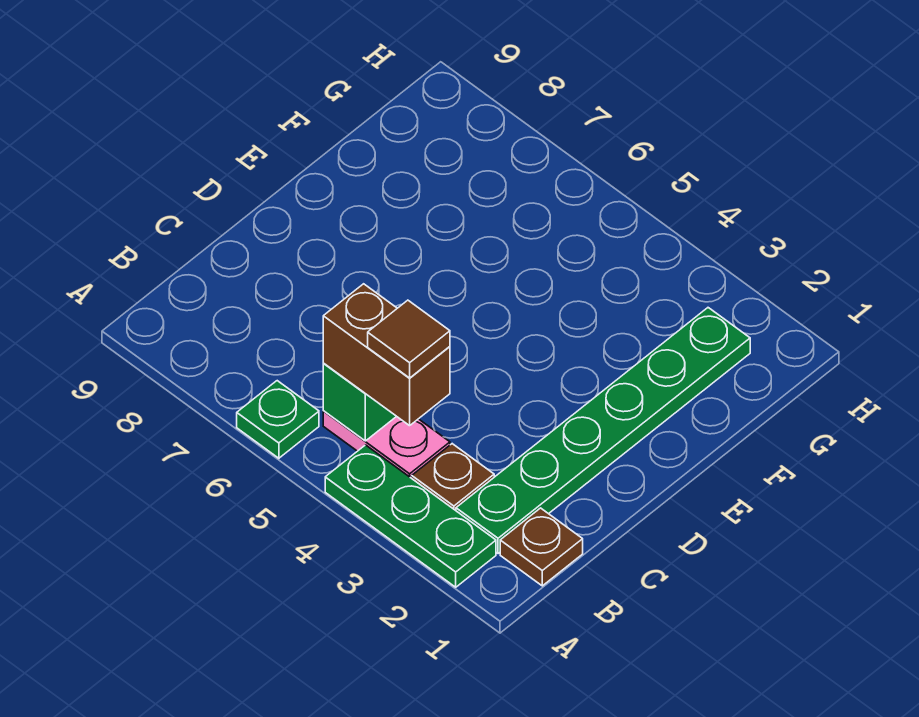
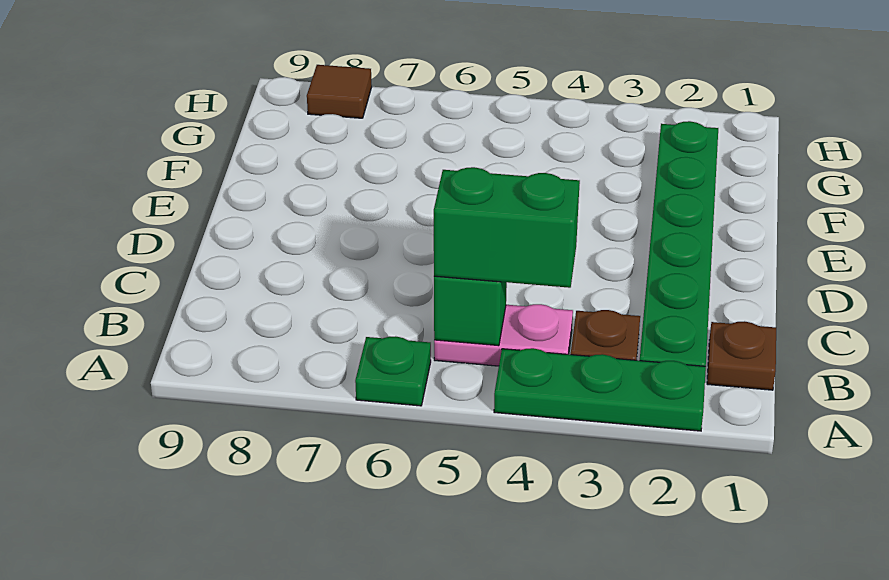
brown 1x2 brick [323,284,450,426] -> green 1x2 brick [434,167,580,288]
brown 1x1 tile [368,300,450,378] -> brown 1x1 tile moved to [307,65,372,118]

